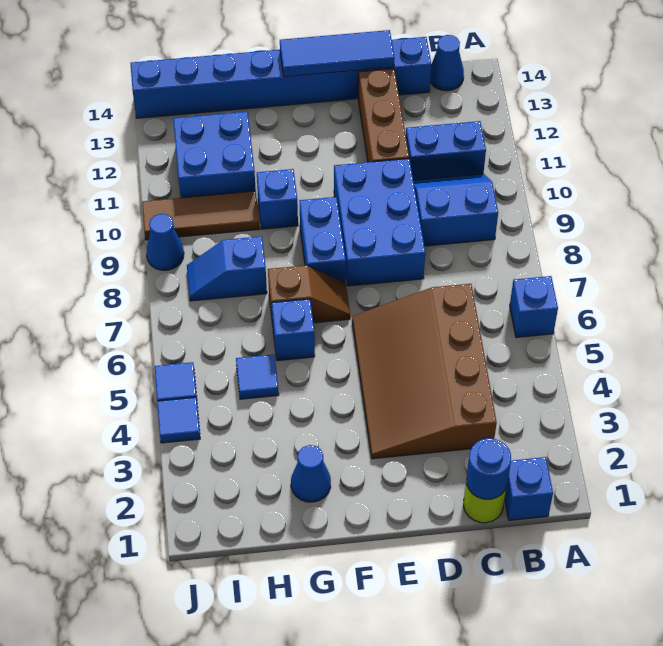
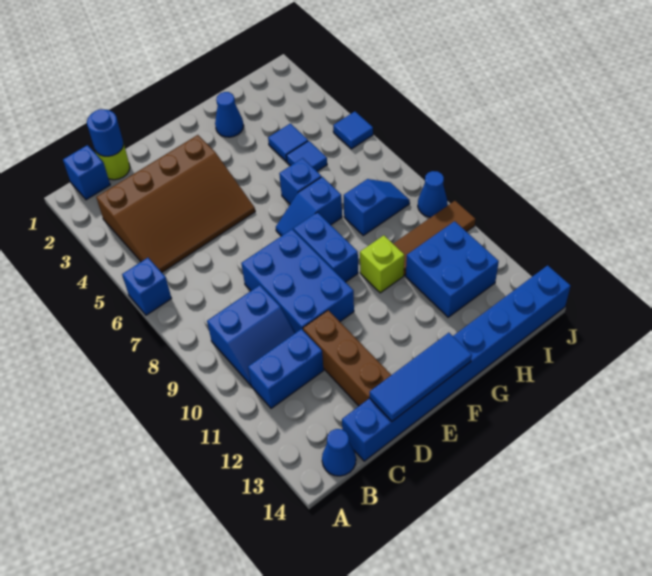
brown 3x4 slope [352,284,497,459] -> brown 3x4 slope turned to [96,135,255,272]
brown 1x2 slope [268,265,350,325] -> blue 1x2 slope [276,177,342,236]
blue 1x1 brick [257,169,298,229] -> lime 1x1 brick [360,235,404,293]
blue 1x1 tile [157,397,200,443] -> blue 1x1 tile moved to [268,124,308,161]

